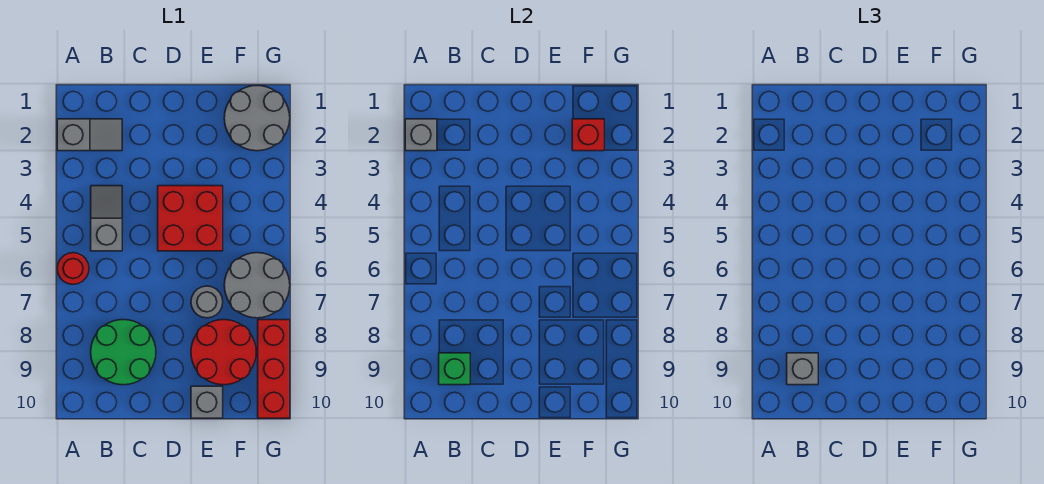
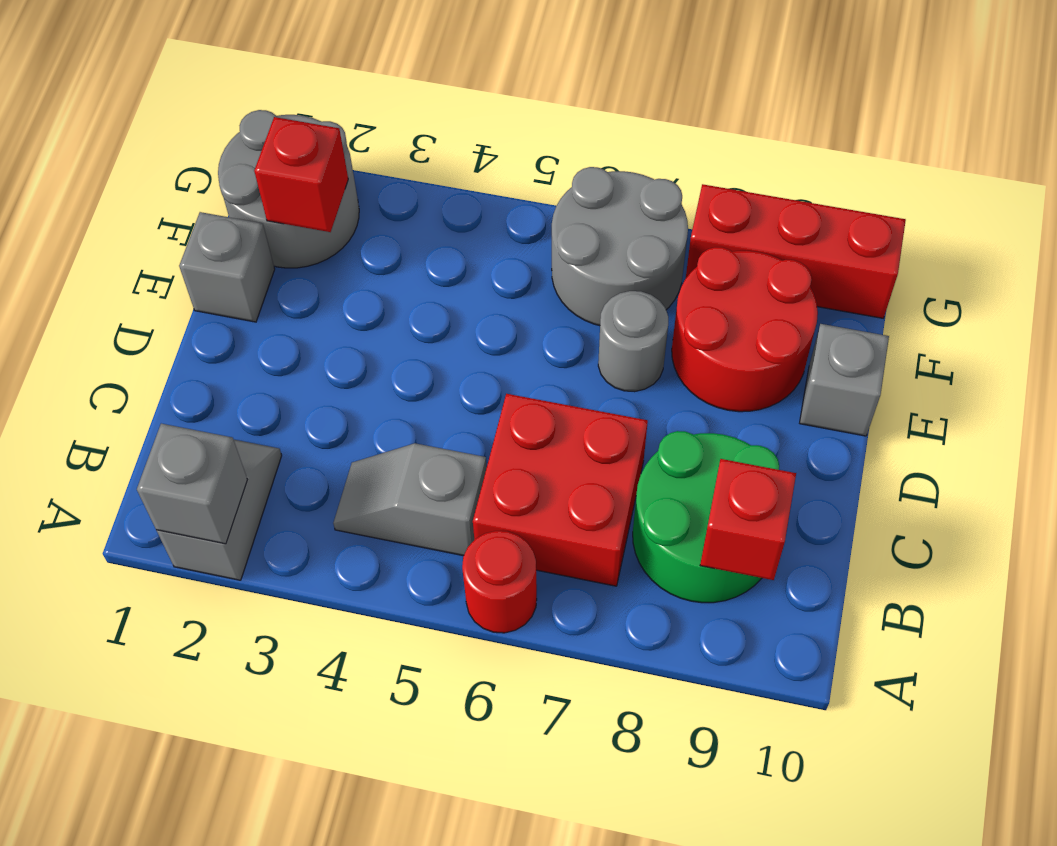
green 1x1 brick [439,353,470,385] -> red 1x1 brick [700,459,796,580]
grey 1x1 brick [787,353,818,385] -> grey 1x1 brick moved to [179,212,275,322]
red 2x2 brick [158,186,223,251] -> red 2x2 brick moved to [473,394,648,586]

